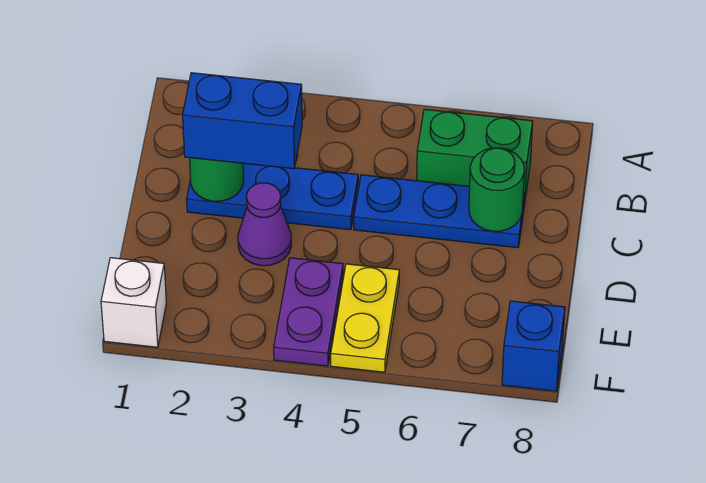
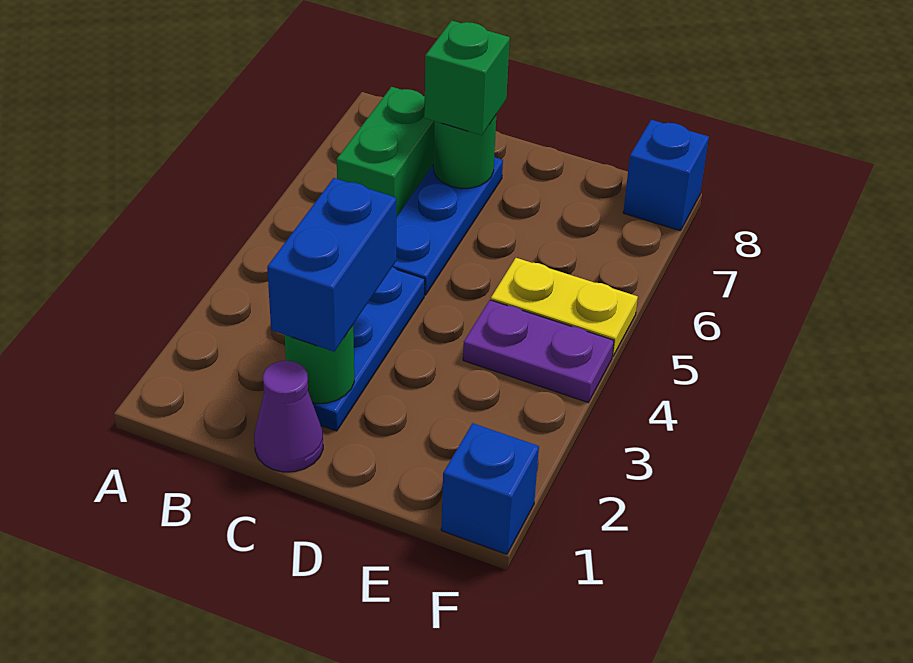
none -> green 1x1 brick [424,21,510,135]
purple 1x1 cone [238,183,291,266] -> purple 1x1 cone moved to [254,361,323,472]
white 1x1 brick [101,258,166,347] -> blue 1x1 brick [441,423,539,554]

